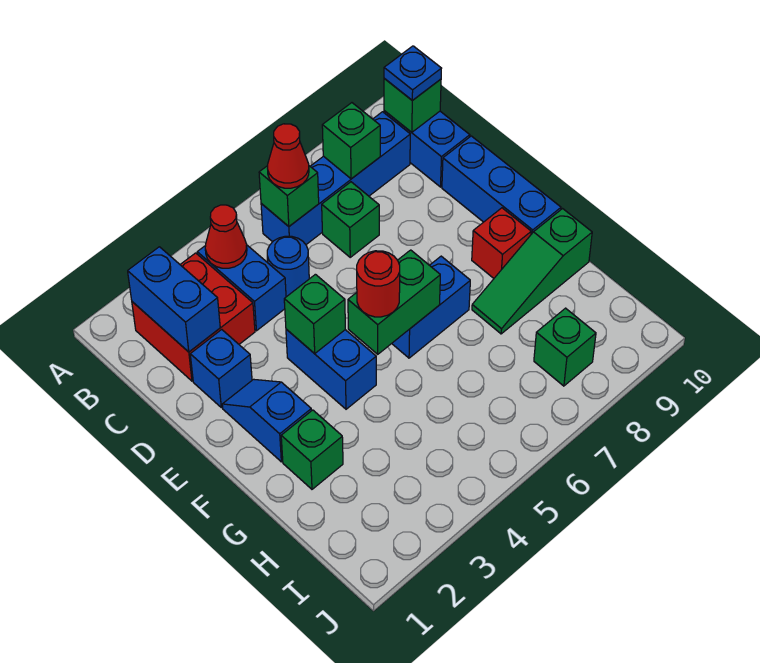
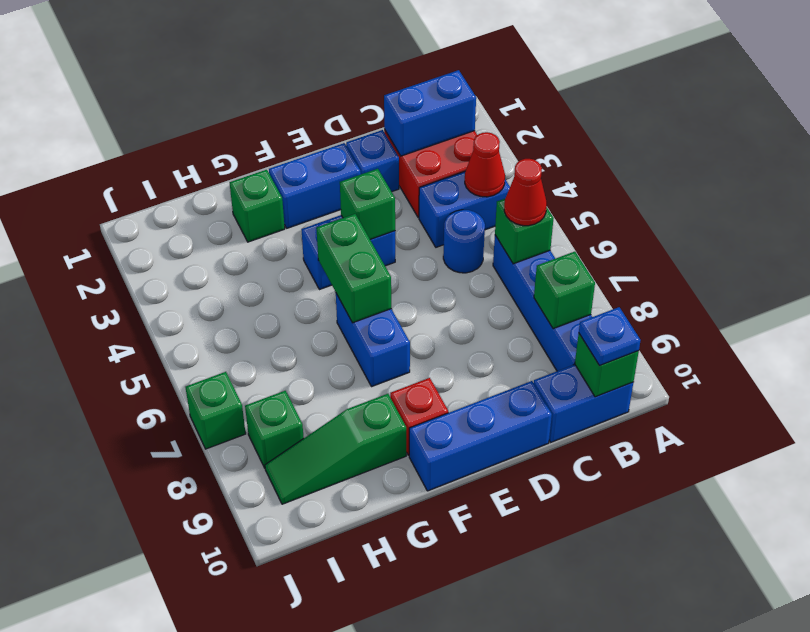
green 1x1 brick [322,182,379,257] -> green 1x1 brick moved to [186,372,246,449]
blue 1x2 slope [222,379,311,462] -> blue 1x2 brick [269,143,361,228]
red 1x1 round brick [357,251,400,317] -> none
green 1x3 slope [472,209,592,334] -> green 1x3 slope turned to [265,394,406,504]

